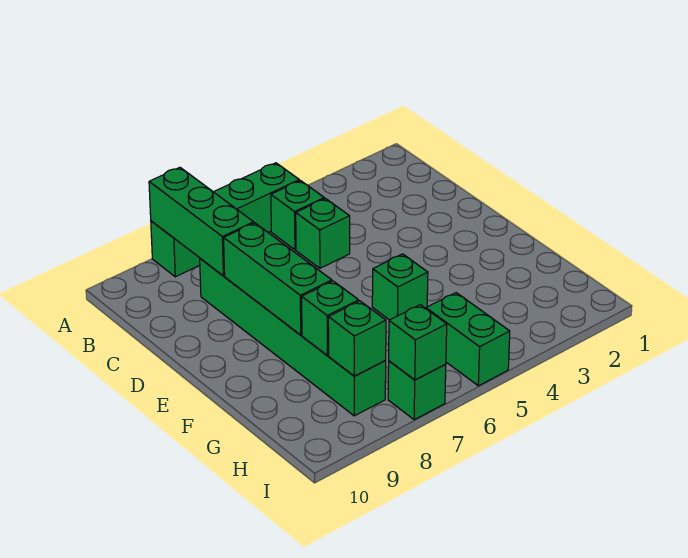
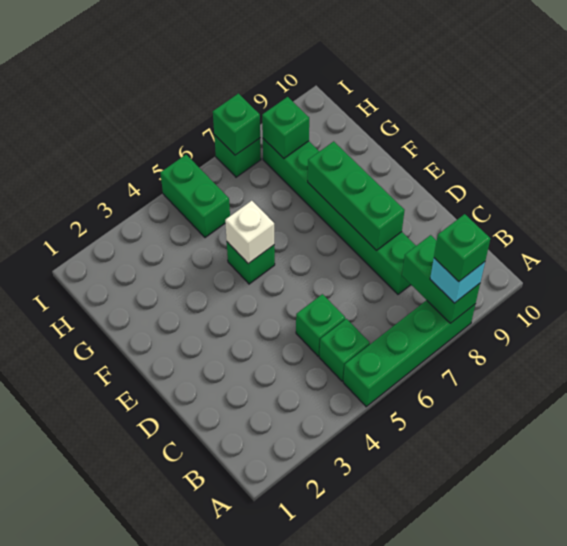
green 1x3 brick [149,167,254,276] -> green 1x2 brick [402,235,480,323]
none -> cyan 1x1 brick [430,258,485,303]
none -> white 1x1 brick [225,201,274,264]
green 1x1 brick [302,281,359,355] -> green 1x1 brick moved to [434,214,490,281]

